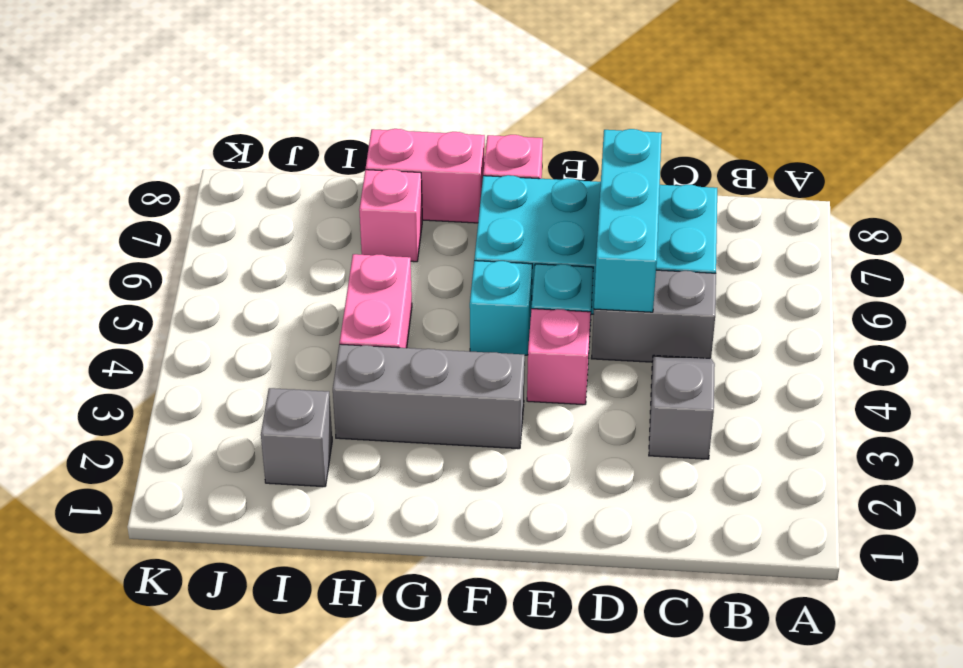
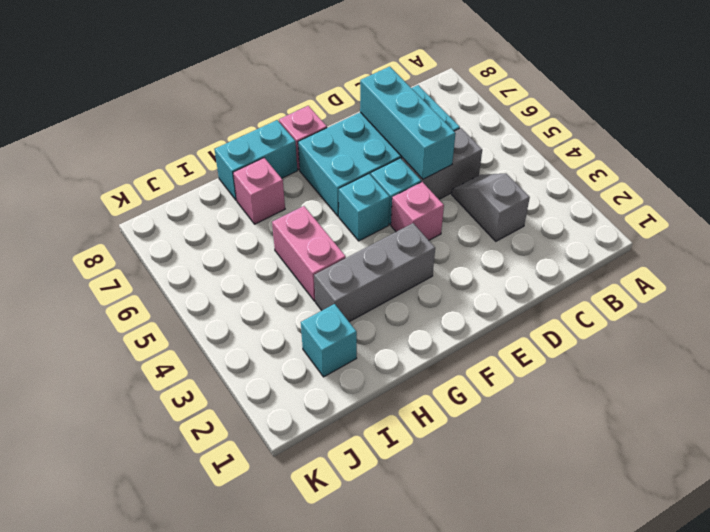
pink 1x2 brick [366,129,485,223] -> cyan 1x2 brick [215,120,297,200]
grey 1x1 brick [261,388,332,487] -> cyan 1x1 brick [301,304,357,377]

